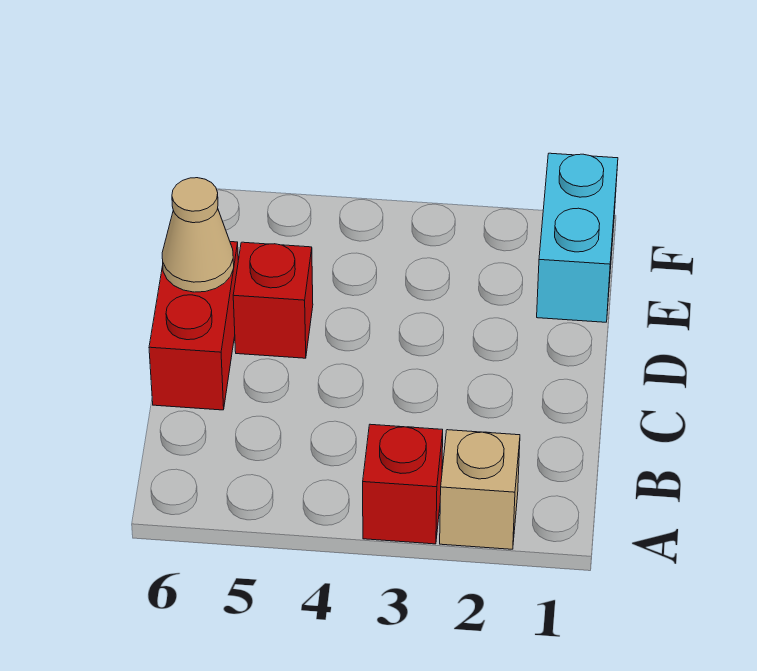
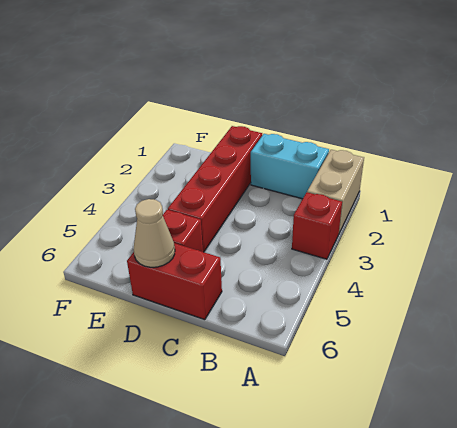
tan 1x1 brick [440,430,520,549] -> tan 1x2 brick [307,150,364,233]
none -> red 1x4 brick [168,126,262,252]
cyan 1x2 brick [537,153,618,322] -> cyan 1x2 brick moved to [251,134,329,199]

